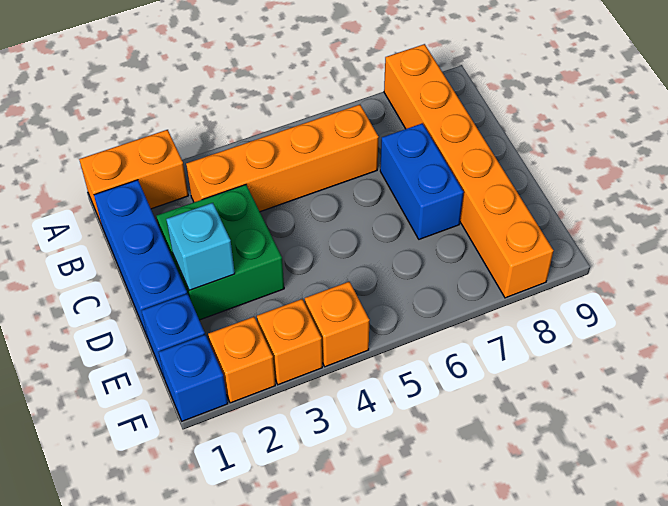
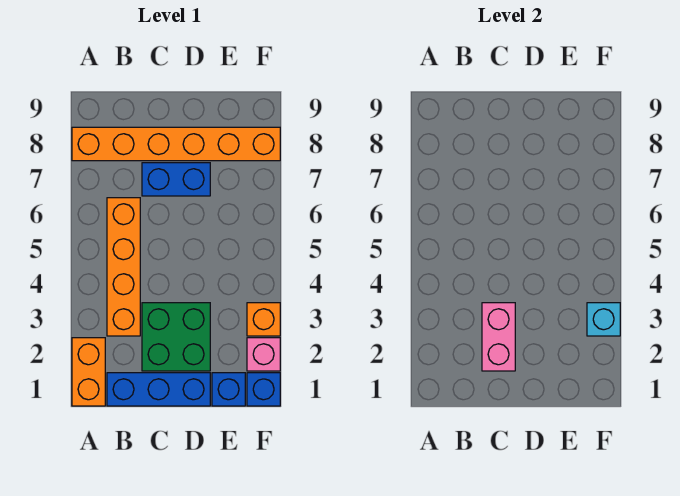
none -> pink 1x2 brick [482,303,515,371]
cyan 1x1 brick [166,203,235,290] -> cyan 1x1 brick moved to [587,303,620,336]
orange 1x1 brick [208,317,275,403] -> pink 1x1 brick [247,338,280,371]
orange 1x1 brick [305,282,370,367] -> none

